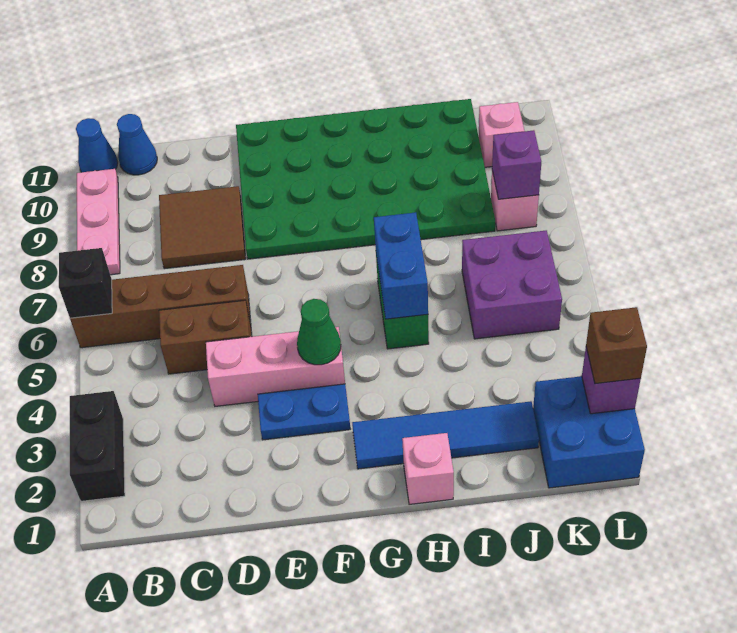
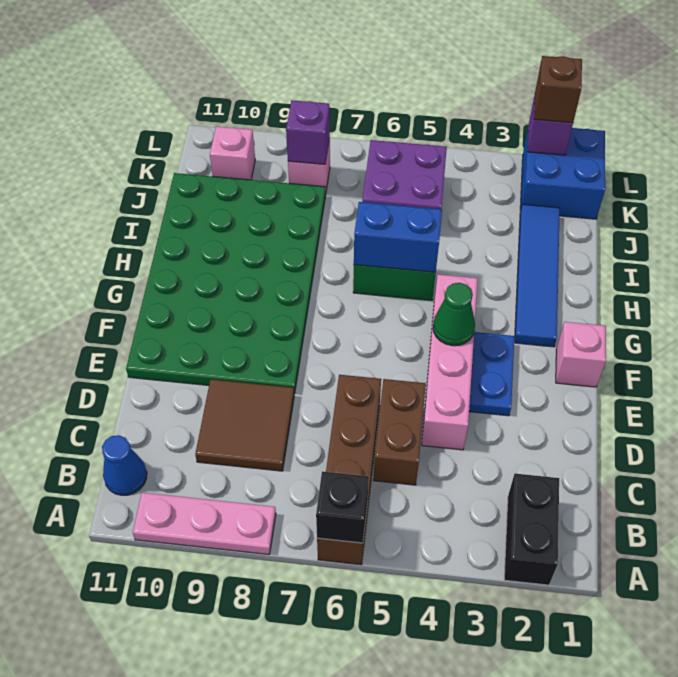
black 1x2 brick [70,391,125,501] -> black 1x2 brick turned to [504,474,559,585]
blue 1x1 cone [76,118,118,172] -> none
pink 1x3 brick [206,327,345,406] -> pink 1x4 brick [422,274,478,450]
pink 1x1 brick [402,433,454,504] -> pink 1x1 brick moved to [556,322,606,387]

